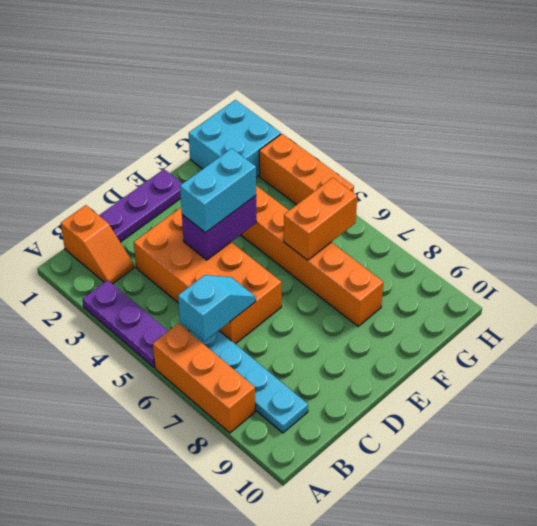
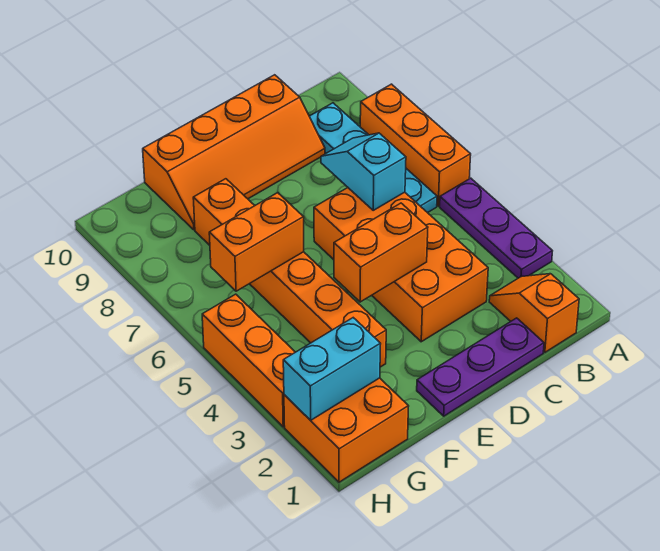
cyan 1x2 slope [178,275,256,342] -> cyan 1x2 slope turned to [321,133,406,210]
none -> orange 2x4 slope [143,75,325,230]
purple 1x2 brick [182,196,256,260] -> orange 1x2 brick [334,203,428,302]
cyan 1x2 brick [180,148,256,233] -> cyan 1x2 brick moved to [283,318,381,420]
cyan 2x2 brick [189,100,281,178] -> orange 2x2 brick [284,378,409,482]

